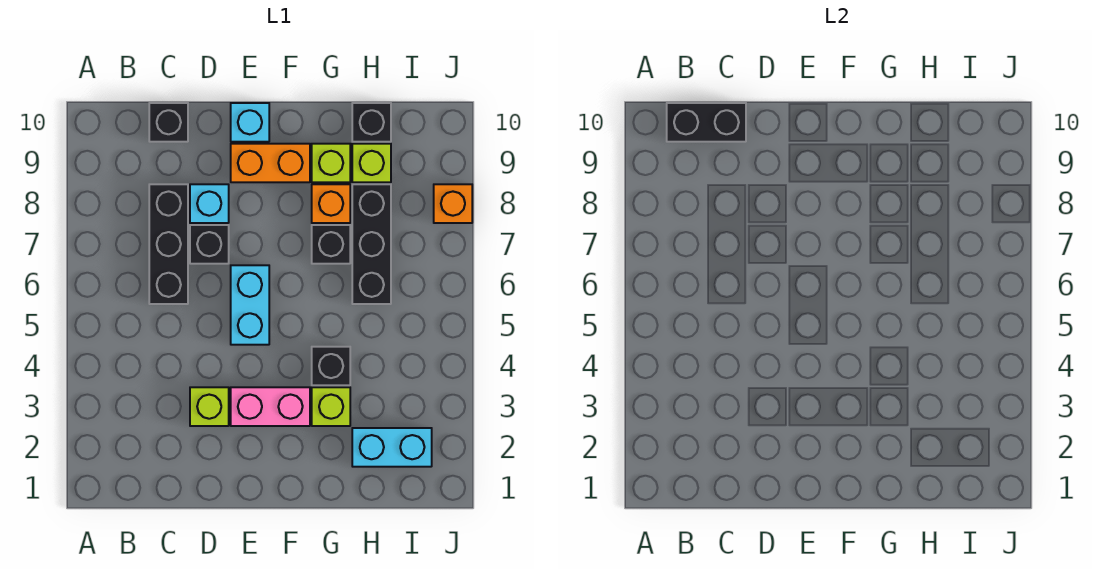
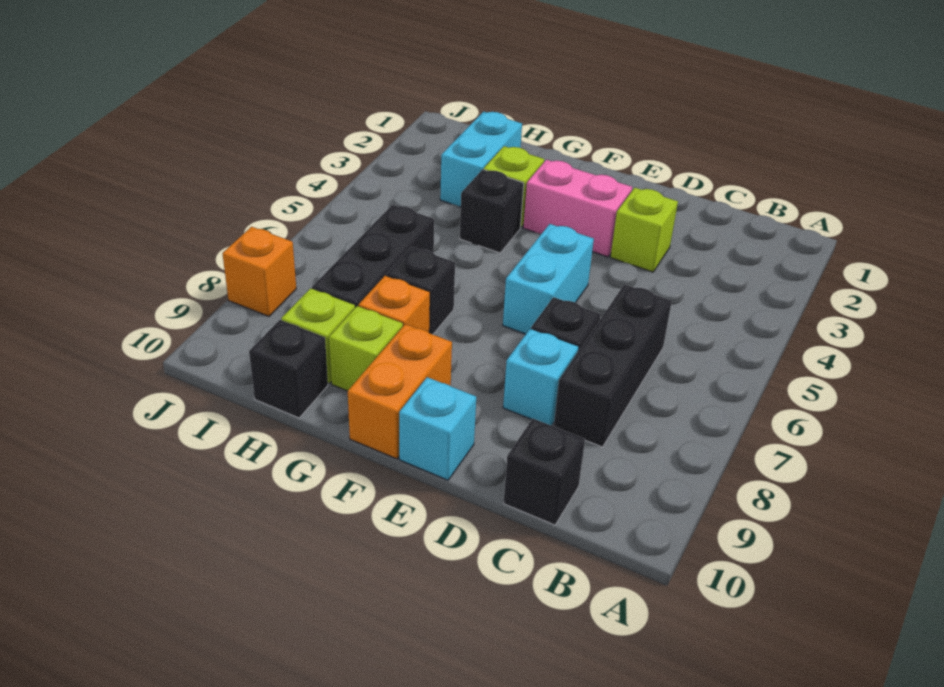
black 1x2 brick [667,103,746,142] -> none
orange 1x2 brick [231,144,310,182] -> orange 1x2 brick turned to [348,324,452,459]
cyan 1x2 brick [352,428,432,467] -> cyan 1x2 brick turned to [440,112,522,207]

